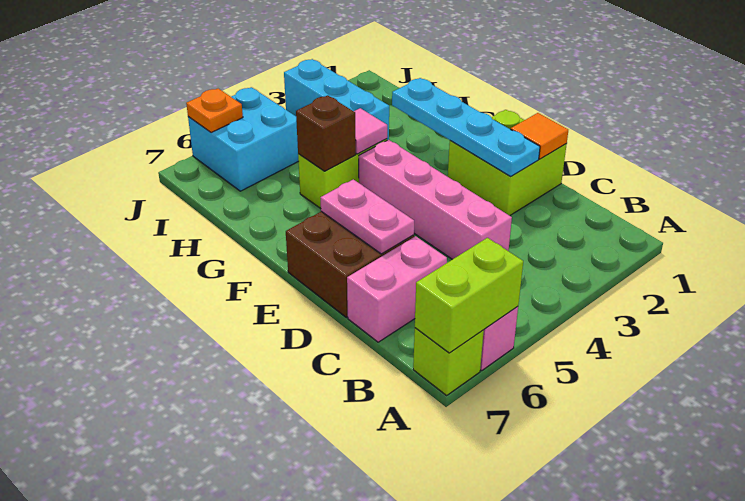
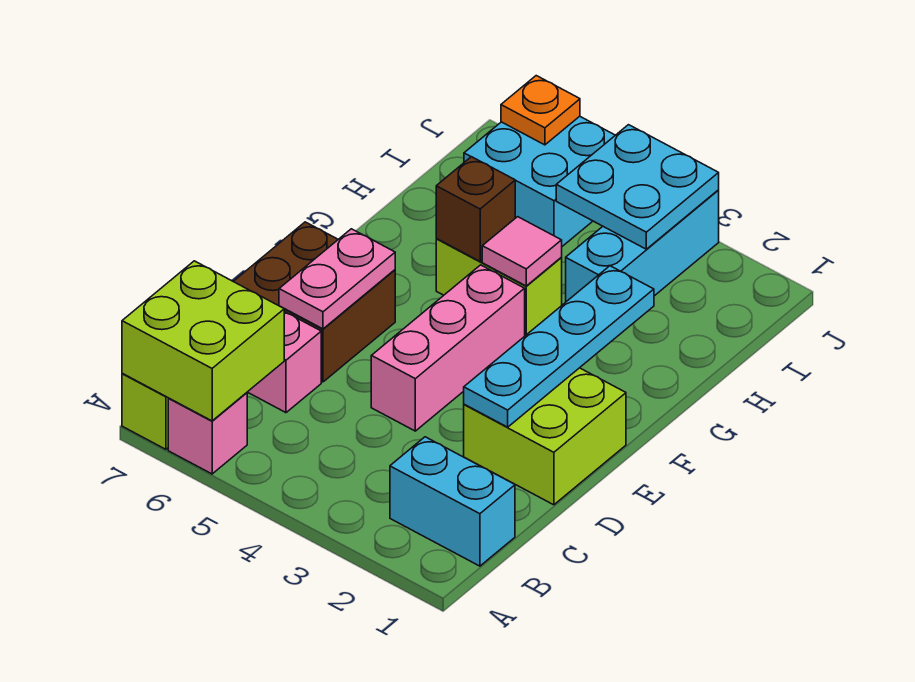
lime 1x2 brick [415,238,523,353] -> lime 2x2 brick [122,261,284,421]
none -> cyan 1x2 brick [390,437,515,566]
pink 1x4 brick [359,140,512,259] -> pink 1x3 brick [371,265,525,431]
orange 1x1 tile [511,113,568,159] -> none
none -> cyan 2x2 plate [556,125,719,249]

